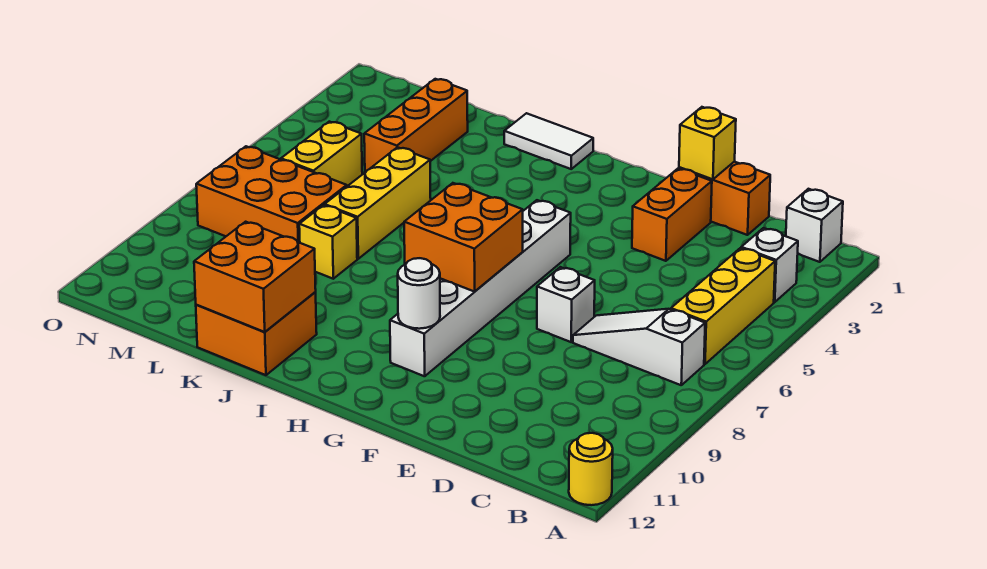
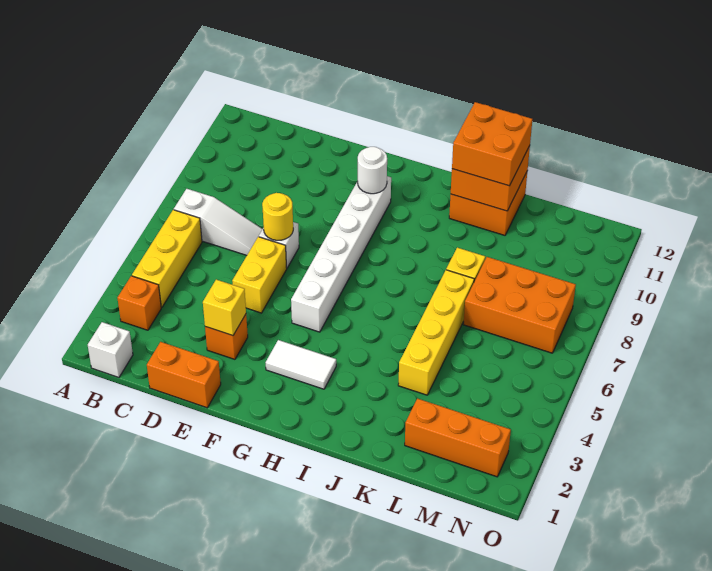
yellow 1x1 round brick [569,433,613,505] -> yellow 1x1 round brick moved to [262,193,293,240]
white 1x1 brick [741,228,798,302] -> orange 1x1 brick [117,276,161,330]
yellow 1x1 brick [679,107,736,179] -> yellow 1x1 brick moved to [203,280,246,336]
orange 1x2 brick [632,169,712,261] -> orange 1x1 brick [205,314,248,359]
orange 2x2 brick [404,183,523,292] -> orange 2x2 brick moved to [452,102,532,186]
white 1x2 tile [504,113,593,169] -> white 1x2 tile moved to [266,340,336,389]
yellow 1x3 brick [325,147,431,259] -> yellow 1x4 brick [398,270,474,395]
orange 1x3 brick [364,79,468,172] -> orange 1x3 brick turned to [405,399,511,477]
yellow 1x2 brick [281,122,362,186] -> yellow 1x2 brick moved to [232,237,287,313]

